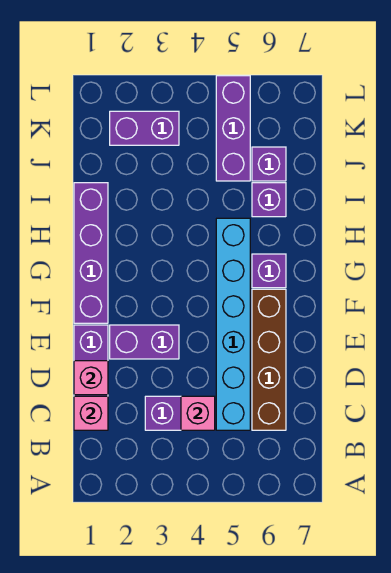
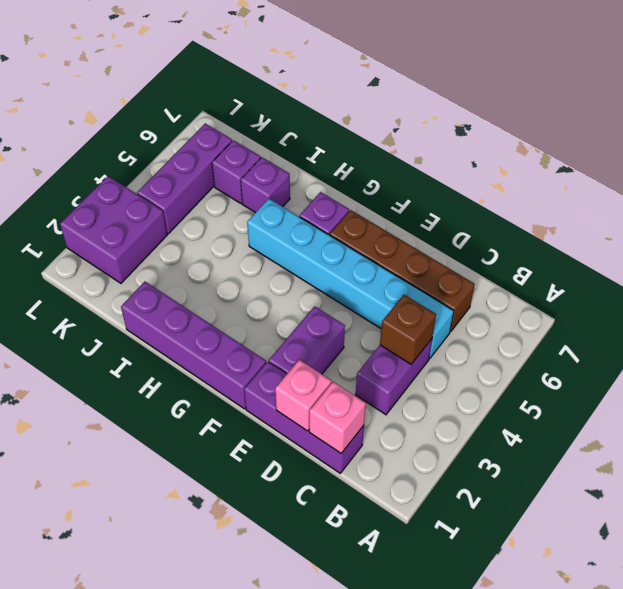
pink 1x1 brick [181,396,215,430] -> brown 1x1 brick [380,295,436,364]
purple 1x3 brick [216,76,250,181] -> purple 1x3 brick turned to [137,124,232,234]
purple 1x2 brick [110,111,179,145] -> purple 2x2 brick [60,176,167,283]

